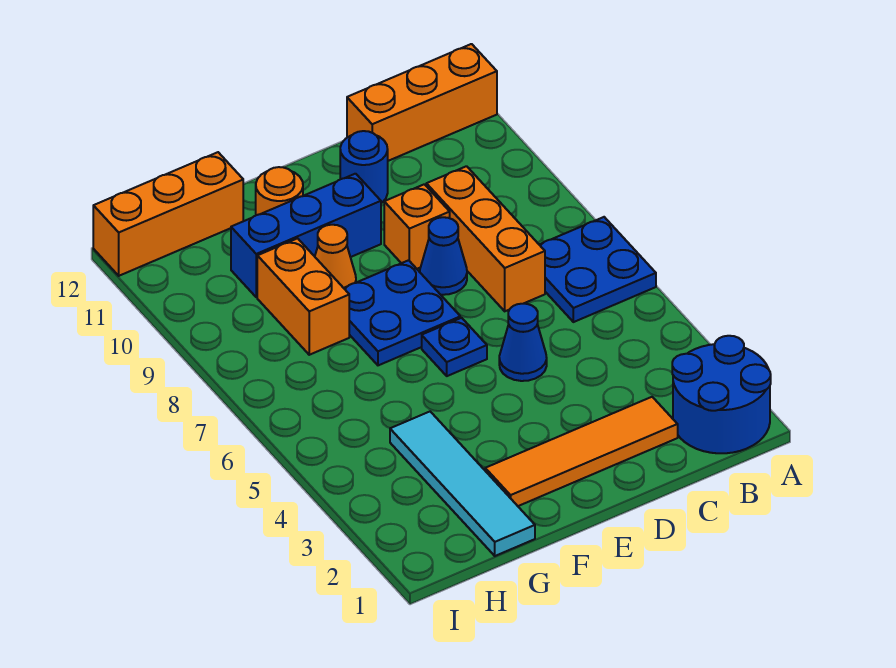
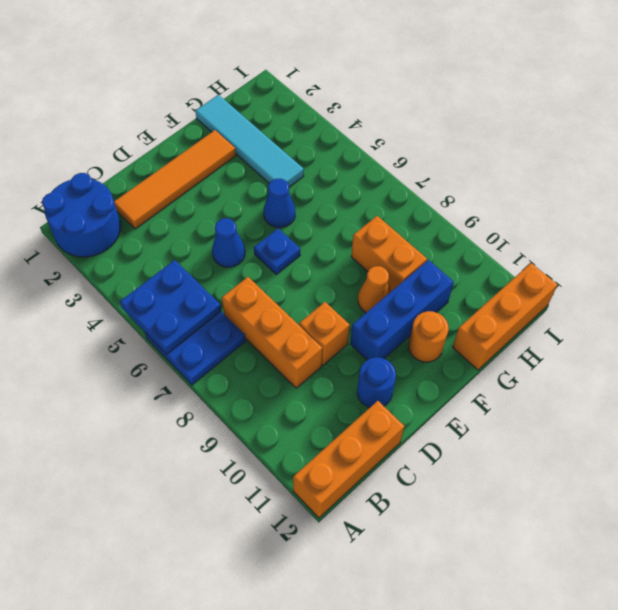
blue 1x1 cone [420,217,467,295] -> blue 1x1 cone moved to [264,179,295,228]
blue 2x2 plate [344,260,460,365] -> blue 2x2 plate moved to [120,260,221,354]

